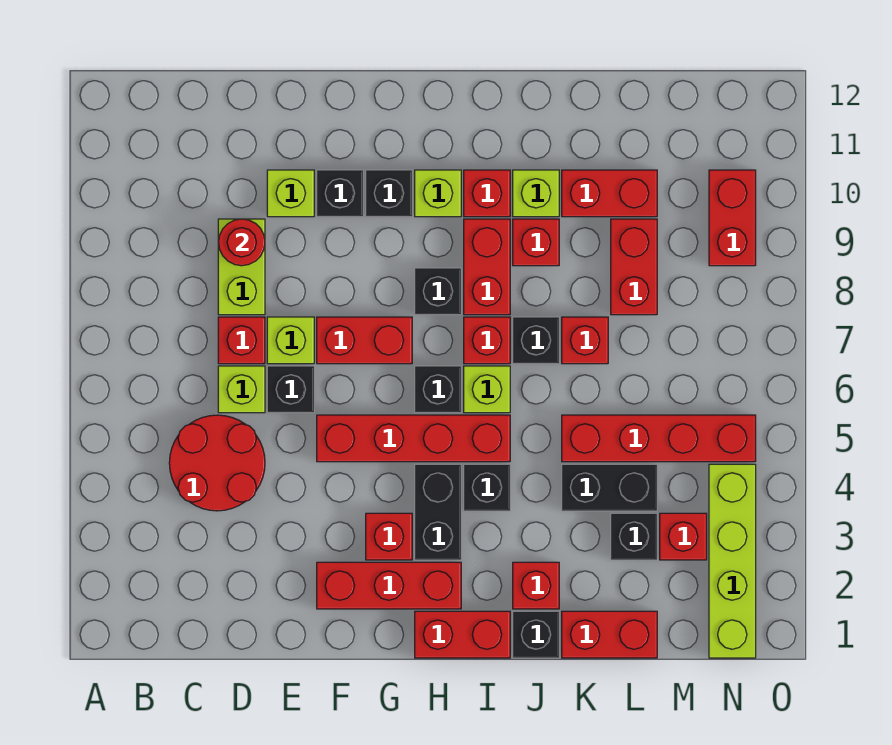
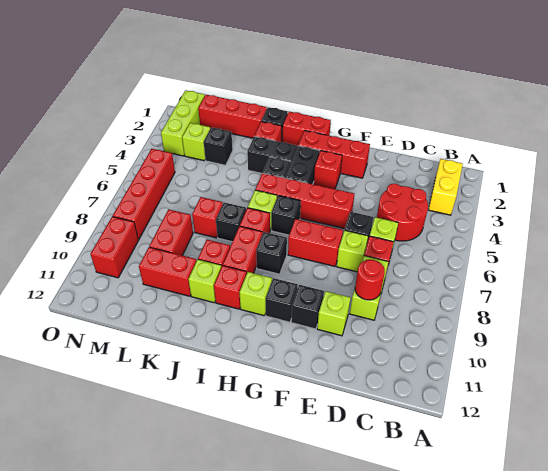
none -> yellow 1x2 brick [428,159,463,215]
red 1x2 brick [562,611,657,658] -> red 1x3 brick [198,95,267,138]
black 1x2 brick [562,464,657,511] -> black 1x2 brick moved to [247,136,297,173]
red 1x4 brick [562,415,756,462] -> red 1x4 brick turned to [113,149,175,239]
red 1x1 brick [660,513,707,560] -> lime 1x1 brick [182,123,210,161]
lime 1x4 brick [709,464,756,658] -> lime 1x3 brick [161,90,205,156]

